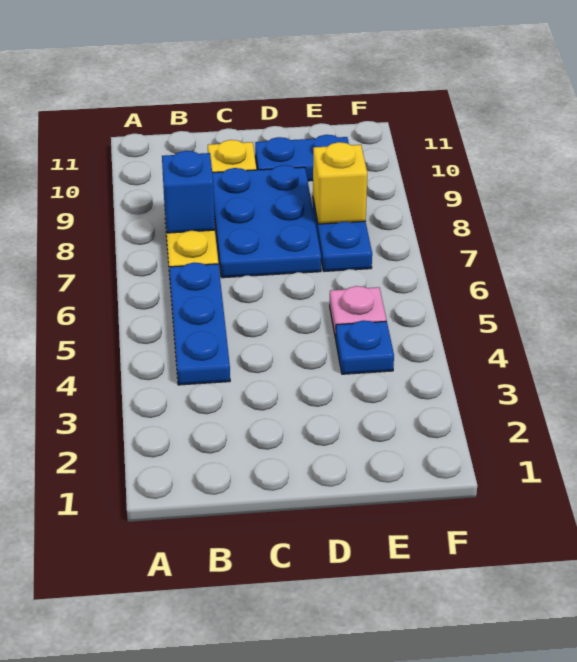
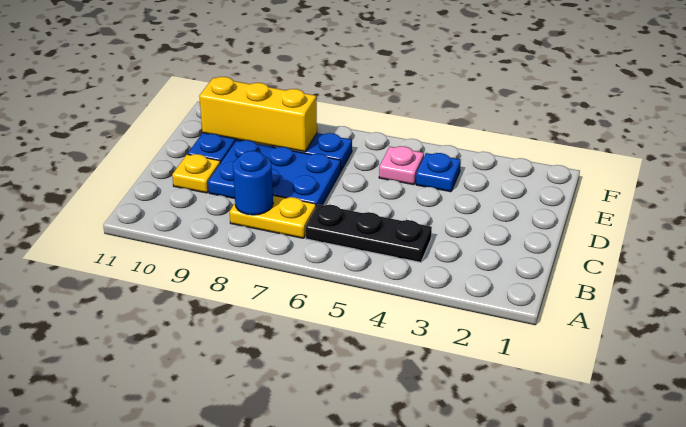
blue 1x3 plate [169,262,230,385] -> black 1x3 plate [305,204,432,262]
blue 1x1 brick [162,151,215,233] -> blue 1x1 round brick [233,151,273,215]
yellow 1x1 brick [313,142,367,224] -> yellow 1x3 brick [199,77,317,152]

